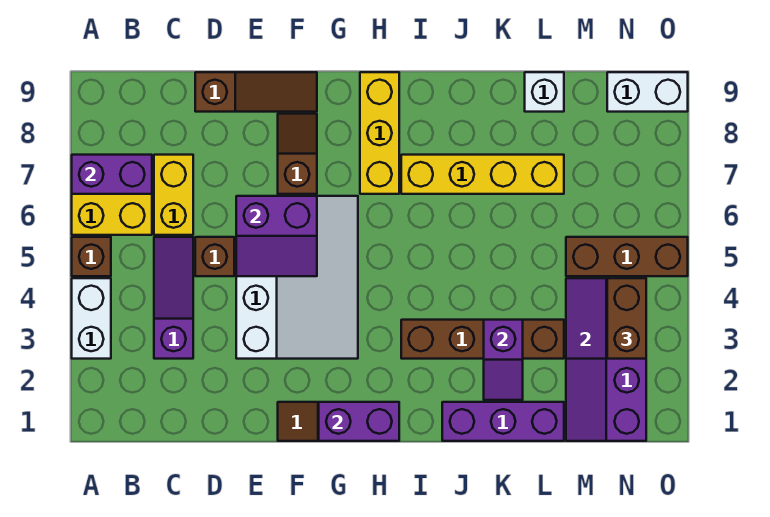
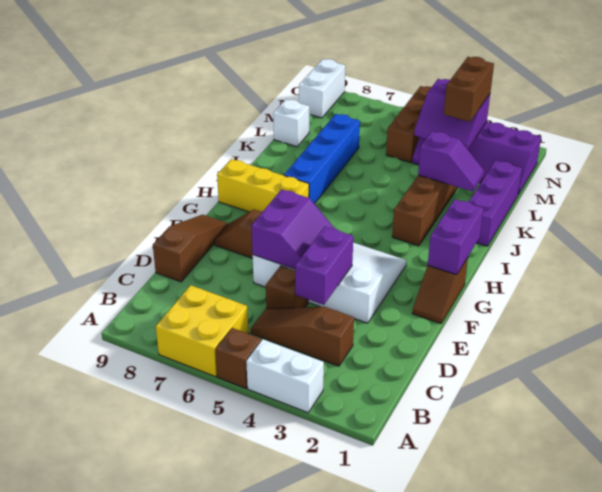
purple 1x2 brick [72,155,152,194] -> purple 1x2 brick moved to [295,227,353,305]
purple 1x3 slope [154,237,193,359] -> brown 1x3 slope [251,307,354,366]
yellow 1x2 brick [154,155,193,235] -> none
yellow 1x4 brick [401,155,564,194] -> blue 1x4 brick [284,114,360,204]
brown 1x2 brick [607,278,646,359] -> brown 1x2 brick turned to [444,57,494,122]

